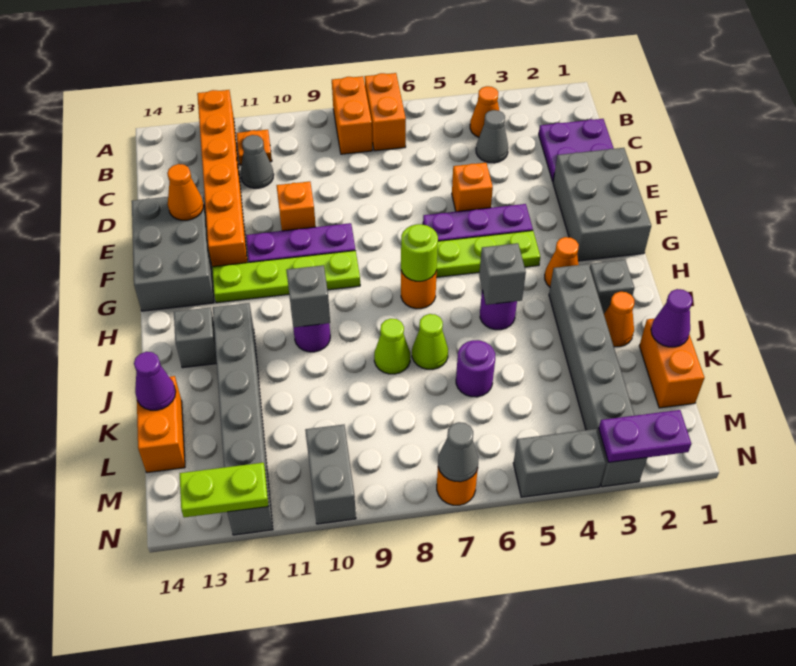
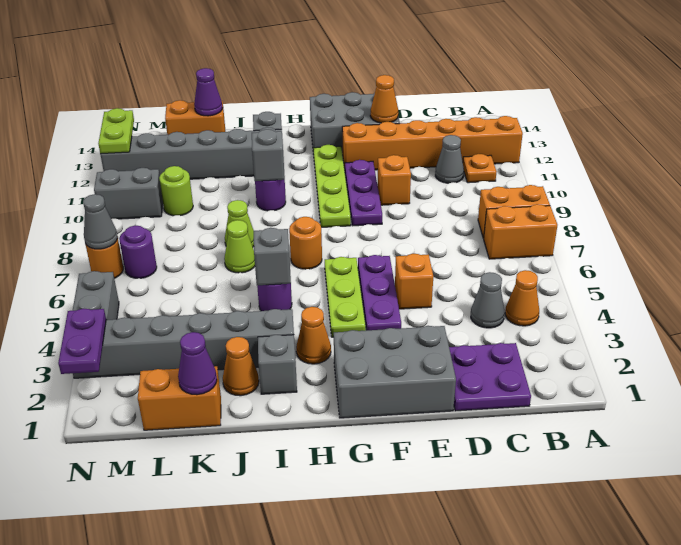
lime 1x1 round brick [401,224,438,281] -> lime 1x1 round brick moved to [159,166,193,216]
purple 1x1 round brick [456,340,495,397] -> purple 1x1 round brick moved to [119,225,157,278]

